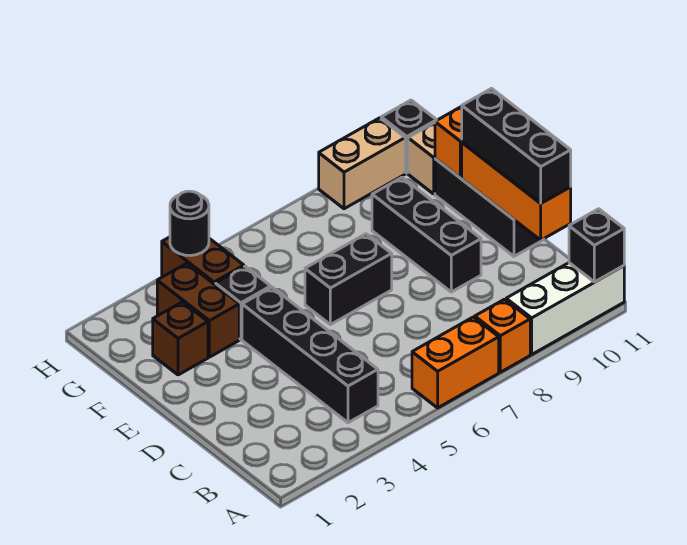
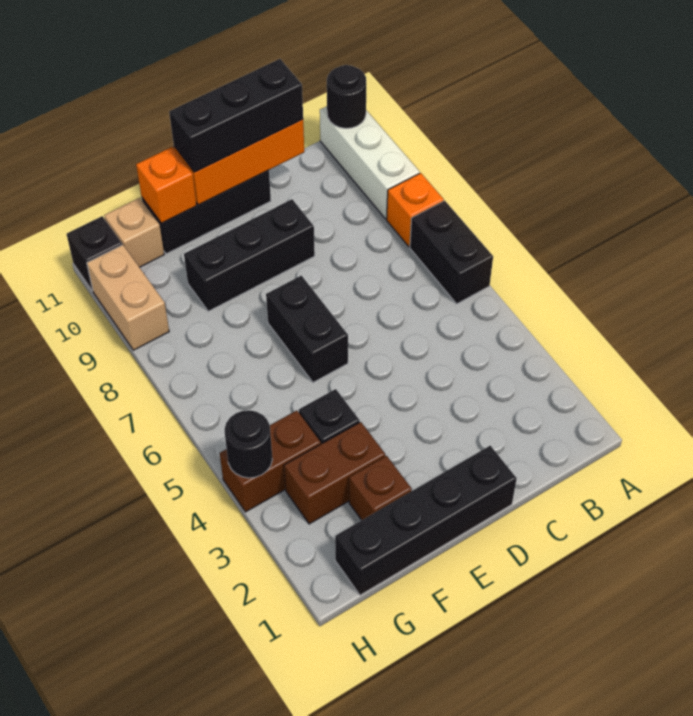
orange 1x2 brick [412,317,499,408] -> black 1x2 brick [410,201,493,304]
black 1x1 brick [569,209,624,282] -> black 1x1 round brick [327,65,366,128]
black 1x4 brick [242,287,378,423] -> black 1x4 brick moved to [335,446,517,595]

